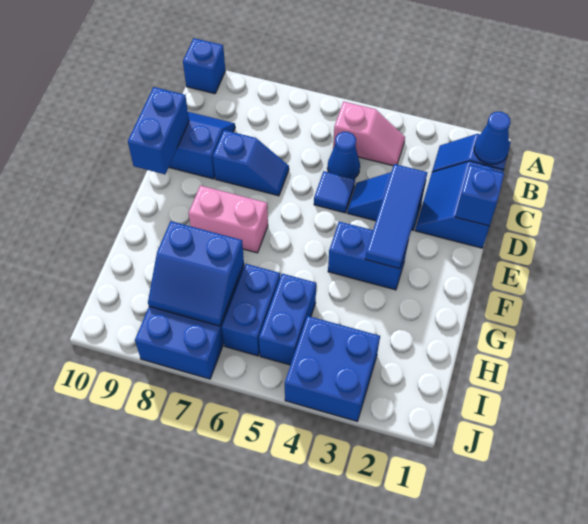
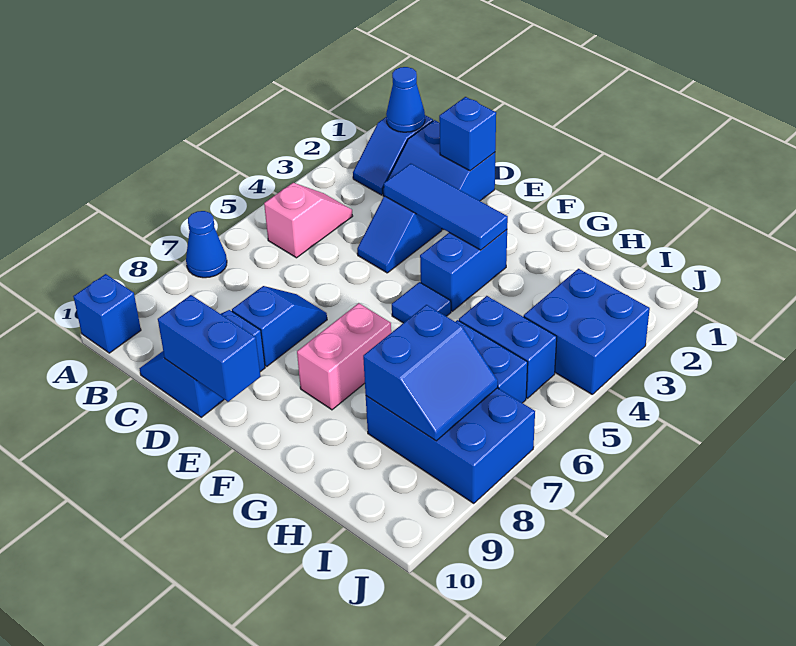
blue 1x1 cone [327,132,360,179] -> blue 1x1 cone moved to [186,211,227,278]
blue 1x1 tile [314,171,355,213] -> blue 1x1 tile moved to [392,282,451,323]

